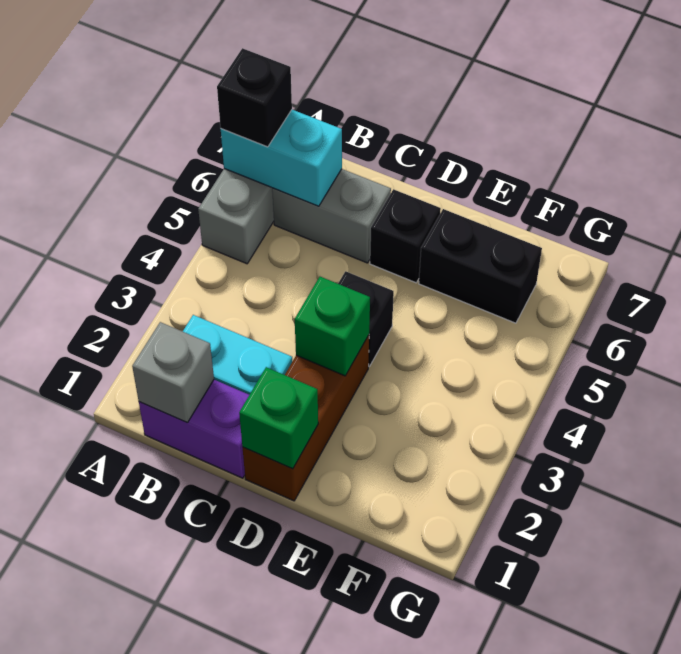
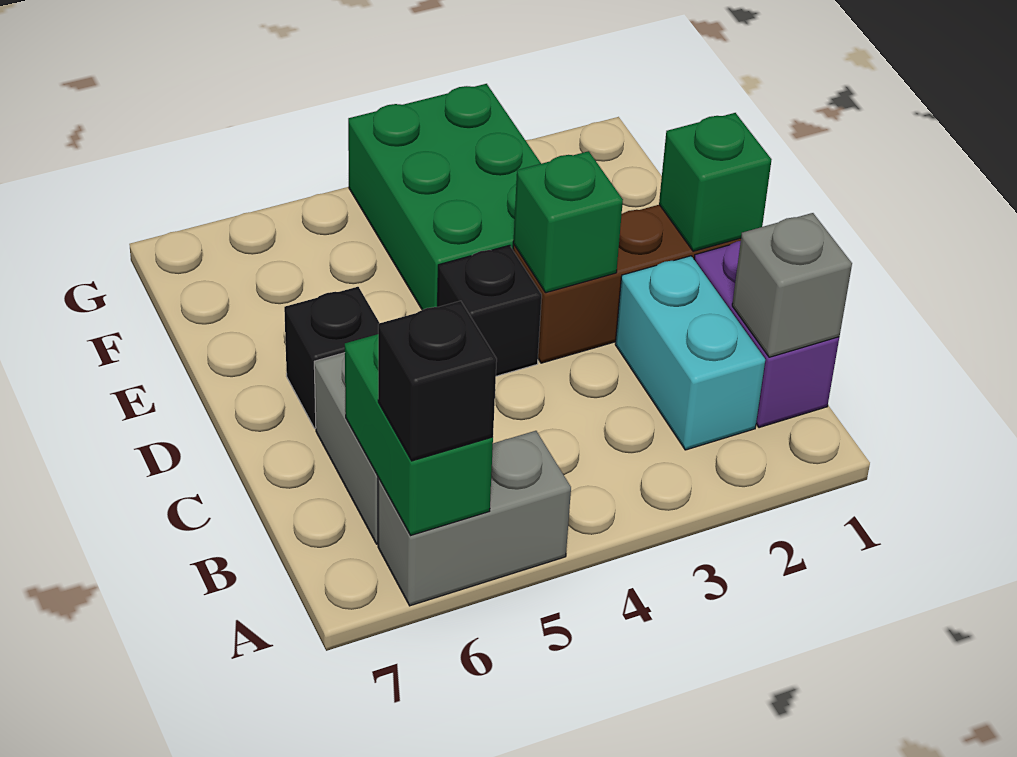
cyan 1x2 brick [221,110,342,206] -> green 1x2 brick [345,334,493,535]
none -> green 2x3 brick [348,84,541,310]
black 1x2 brick [419,209,542,323] -> none

